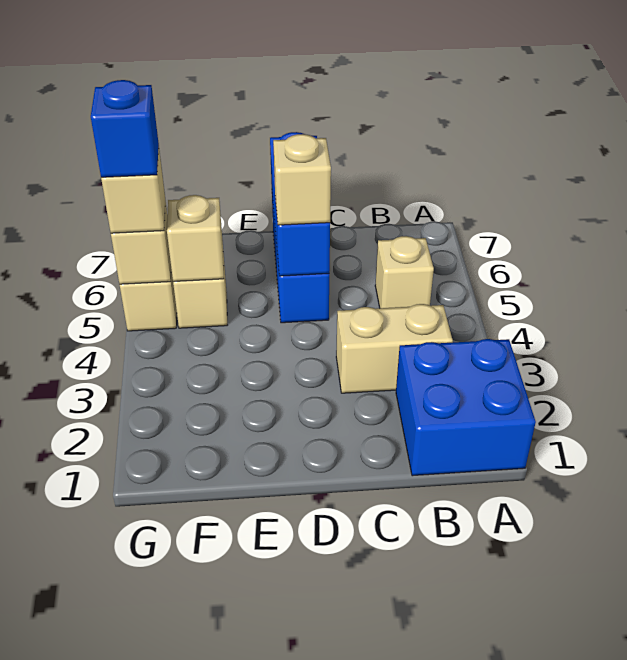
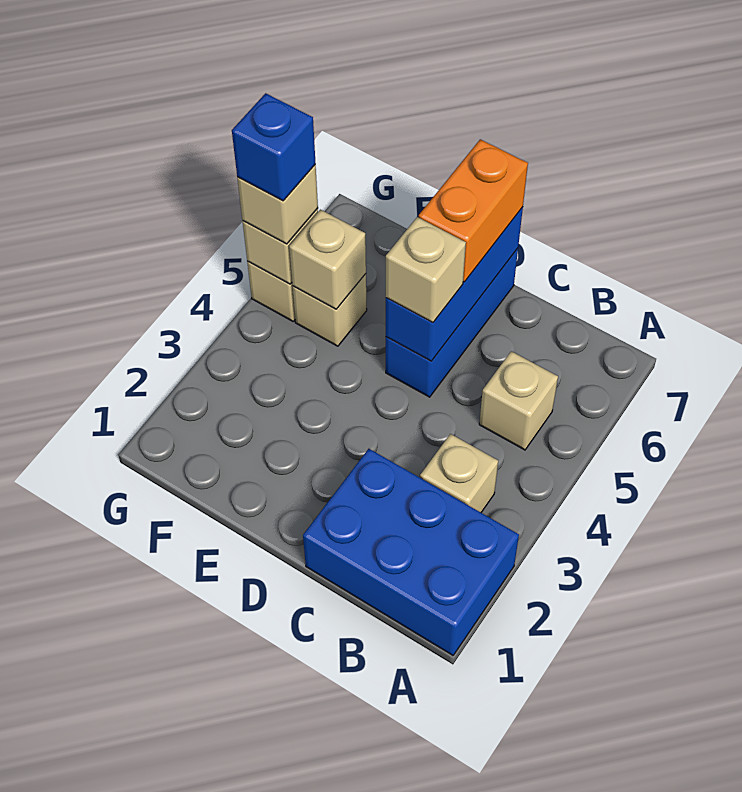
blue 2x2 brick [396,339,536,476] -> blue 2x3 brick [303,449,519,655]
tan 1x2 brick [336,304,453,393] -> tan 1x1 brick [420,434,498,512]
none -> orange 1x2 brick [419,139,528,282]

